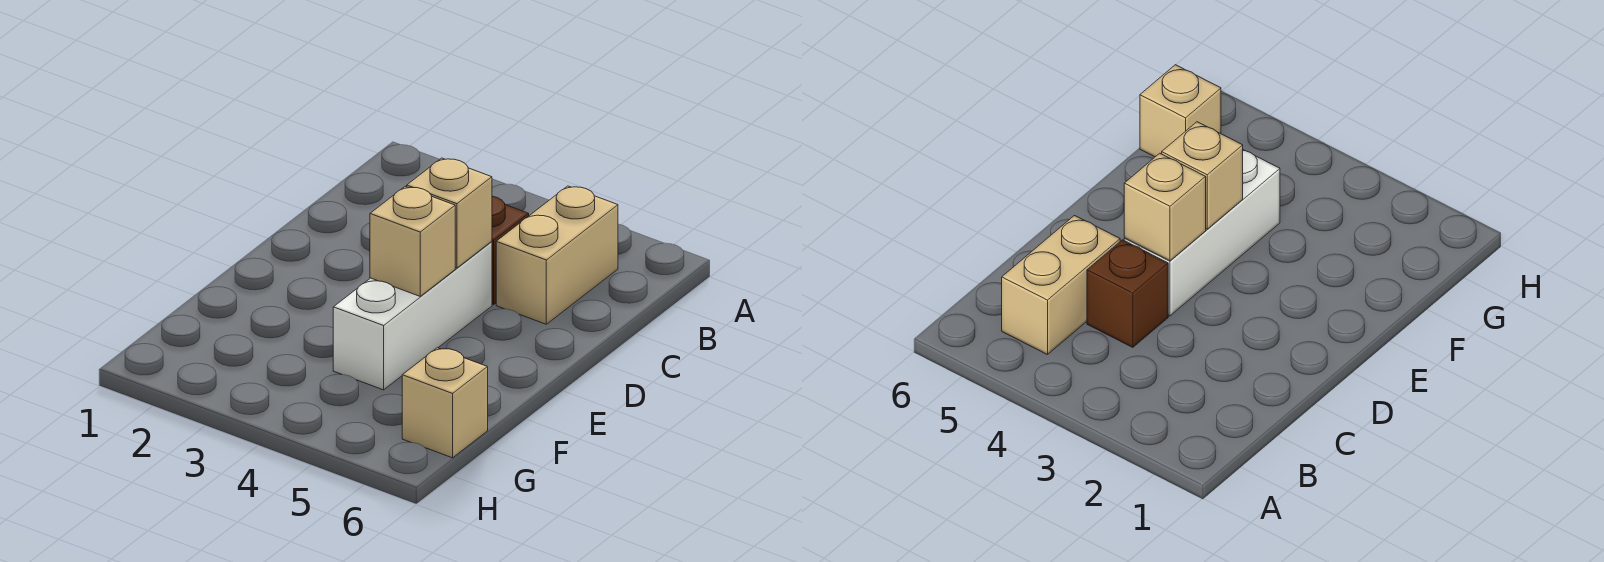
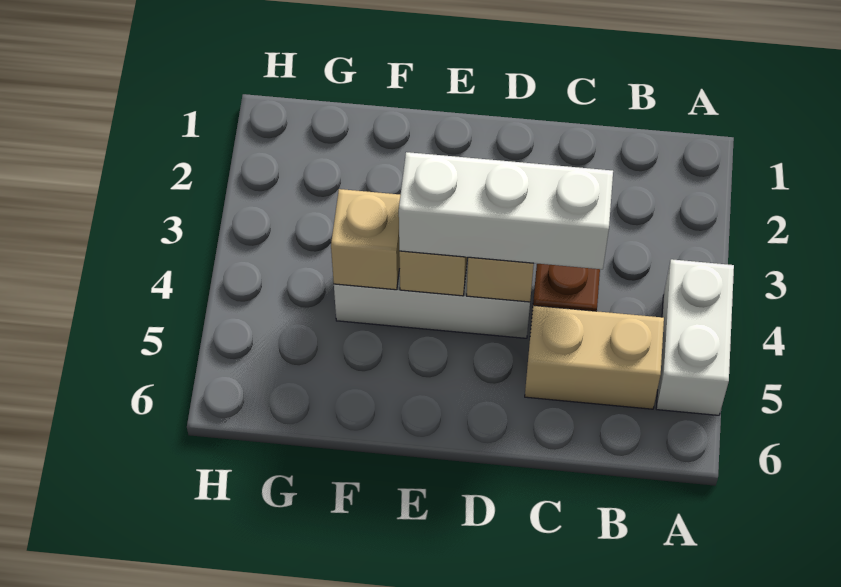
none -> white 1x2 brick [656,259,734,415]
none -> white 1x3 brick [399,152,613,269]
tan 1x1 brick [402,348,488,458] -> tan 1x1 brick moved to [331,189,400,290]

